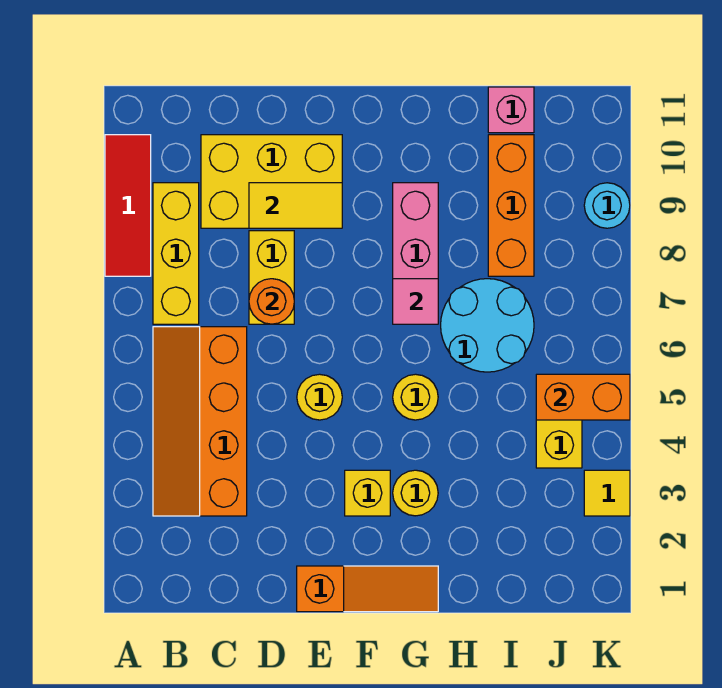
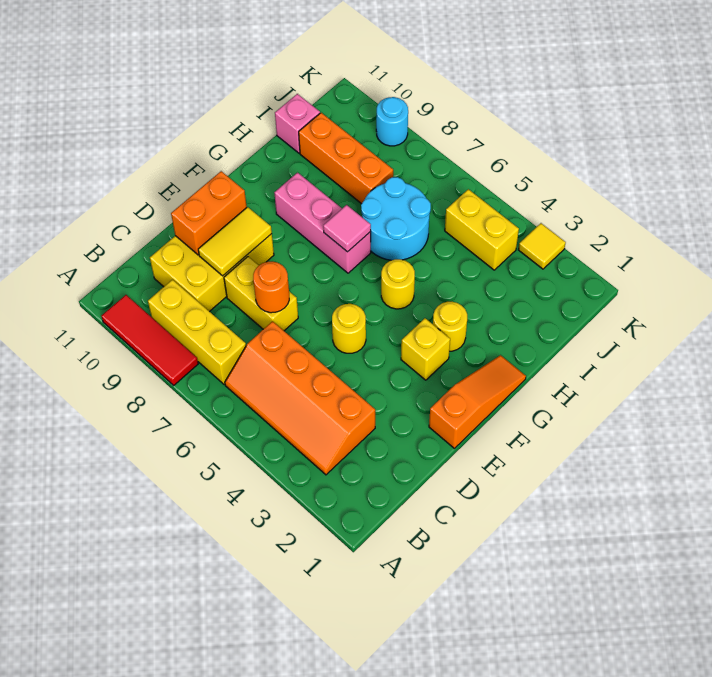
orange 1x2 brick [536,374,630,420] -> orange 1x2 brick moved to [171,171,247,255]

